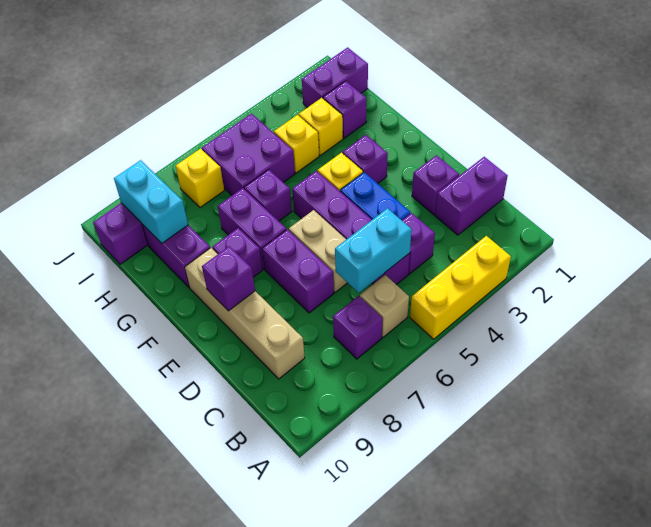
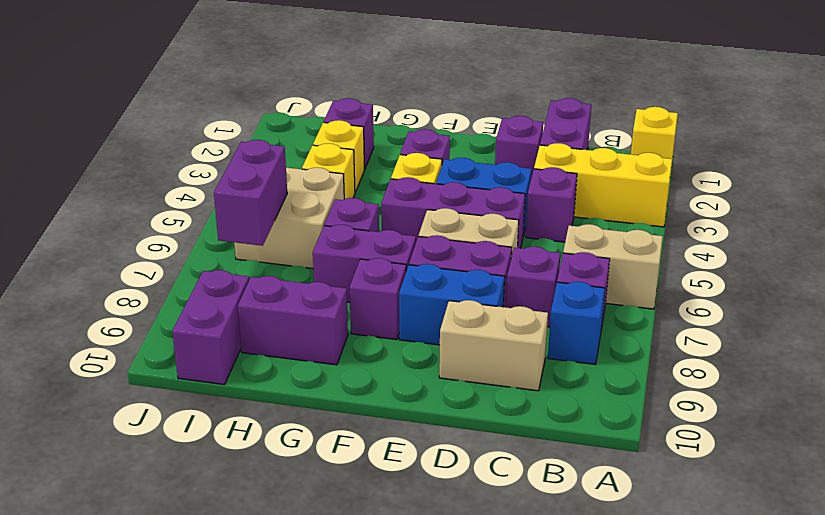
yellow 1x3 brick [410,236,511,339] -> yellow 1x3 brick turned to [534,143,672,227]
tan 1x1 brick [360,275,409,337] -> tan 1x2 brick [563,224,663,309]
none -> blue 1x1 brick [548,282,605,365]
purple 1x4 brick [292,171,410,285] -> purple 1x3 brick [381,177,525,248]
cyan 1x2 brick [335,208,412,293] -> none
tan 1x4 brick [185,248,305,379] -> tan 1x2 brick [439,300,548,391]
none -> blue 1x2 brick [399,264,505,345]
purple 1x1 brick [202,246,255,311] -> purple 1x1 brick moved to [506,247,560,327]
purple 2x2 brick [202,114,295,195] -> tan 2x2 brick [234,167,344,268]
cyan 1x2 brick [114,160,188,243] -> none
purple 1x2 brick [302,47,368,107] -> purple 1x2 brick moved to [214,140,287,246]
yellow 1x1 brick [176,149,224,208] -> yellow 1x1 brick moved to [631,107,678,175]

